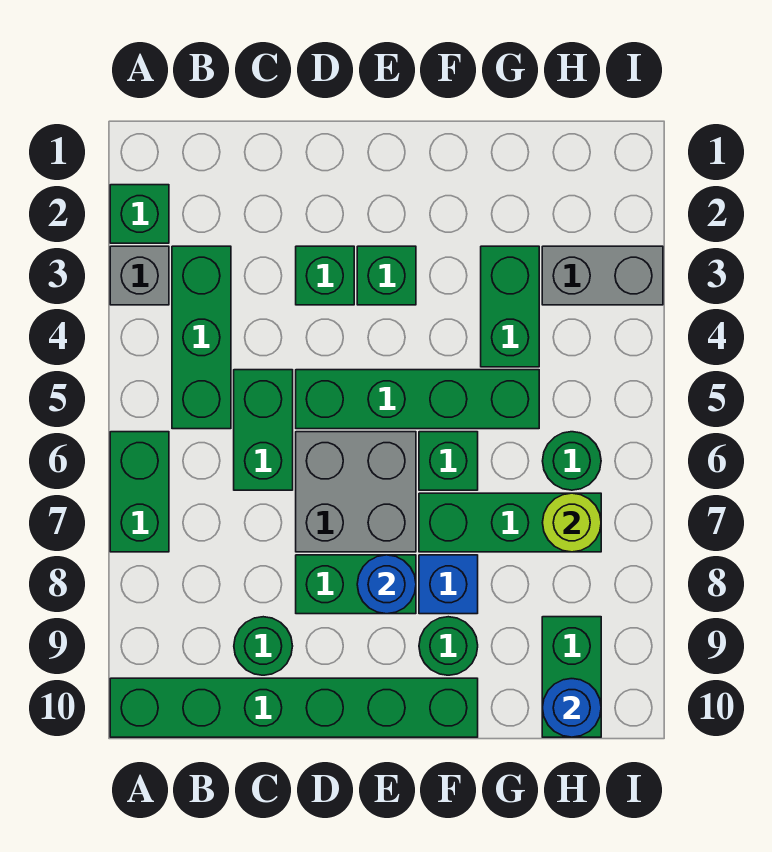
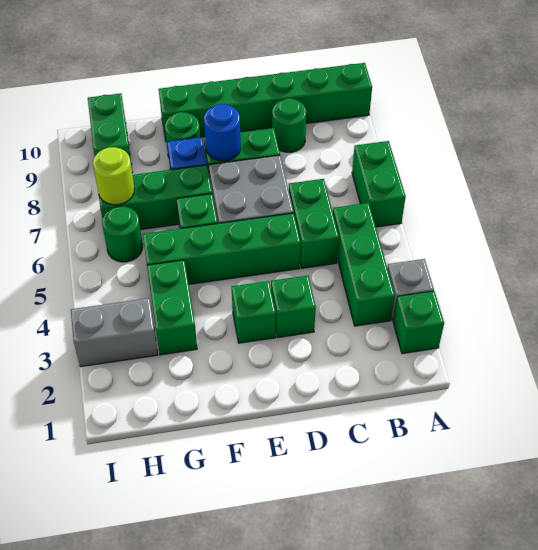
blue 1x1 round brick [542,679,601,737] -> none

